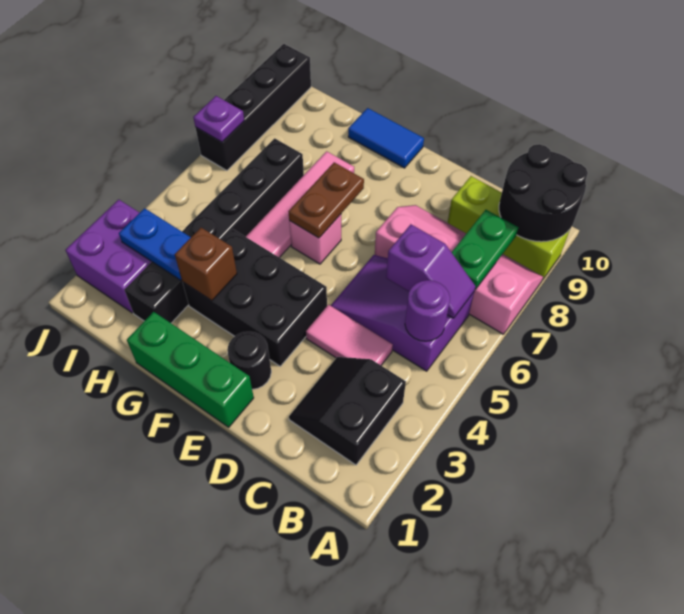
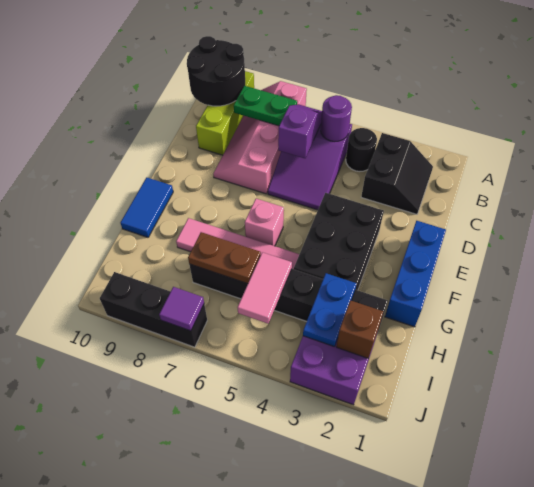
black 2x2 slope [289,357,406,465] -> black 2x2 slope turned to [361,133,433,214]
pink 1x2 tile [306,305,393,365] -> pink 1x2 tile moved to [237,252,292,324]
green 1x3 brick [127,312,254,427] -> blue 1x3 brick [385,221,446,327]
black 1x1 round brick [227,332,271,389] -> black 1x1 round brick moved to [346,128,377,171]
brown 1x2 plate [288,162,364,238] -> brown 1x2 plate moved to [188,232,261,284]
brown 1x1 brick [175,228,237,301] -> brown 1x1 brick moved to [336,300,383,358]
black 1x4 brick [195,44,311,171] -> black 1x3 brick [100,272,207,347]
purple 1x1 plate [193,96,244,142] -> purple 1x1 tile [159,287,204,331]

